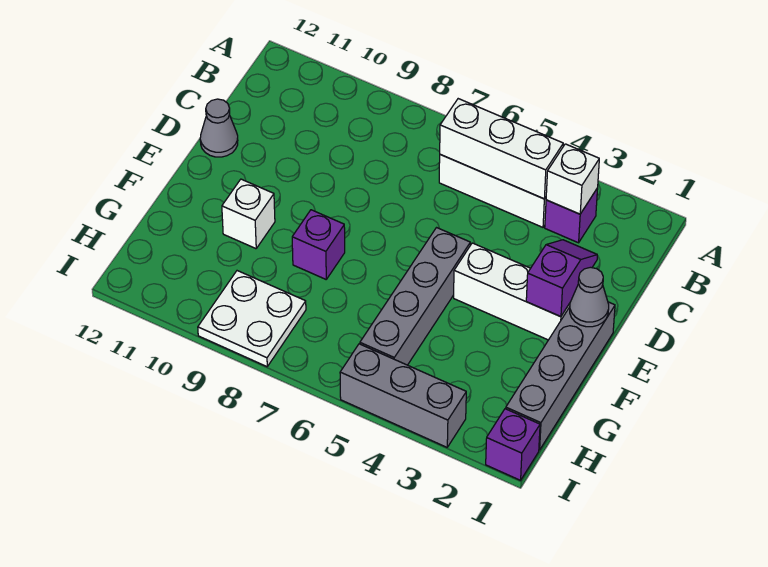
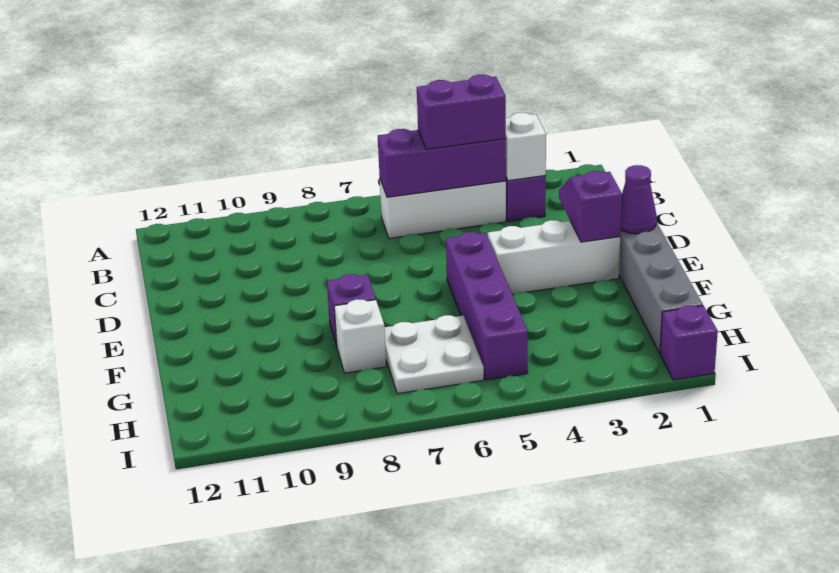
white 1x3 brick [440,99,563,199] -> purple 1x3 brick [378,129,506,197]
none -> purple 1x2 brick [417,75,506,149]
grey 1x1 cone [200,99,238,157] -> none
grey 1x1 cone [570,267,609,327] -> purple 1x1 cone [621,165,657,234]
grey 1x4 brick [360,228,470,365] -> purple 1x4 brick [446,232,528,380]
white 1x1 brick [222,179,275,249] -> white 1x1 brick moved to [334,299,386,373]
white 2x2 plate [198,271,306,367] -> white 2x2 plate moved to [384,315,484,394]
grey 1x3 brick [340,344,466,447] -> none

